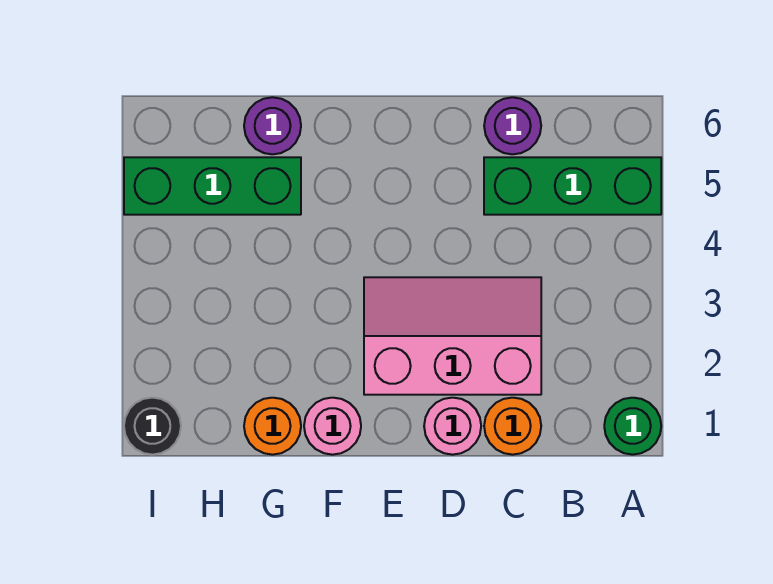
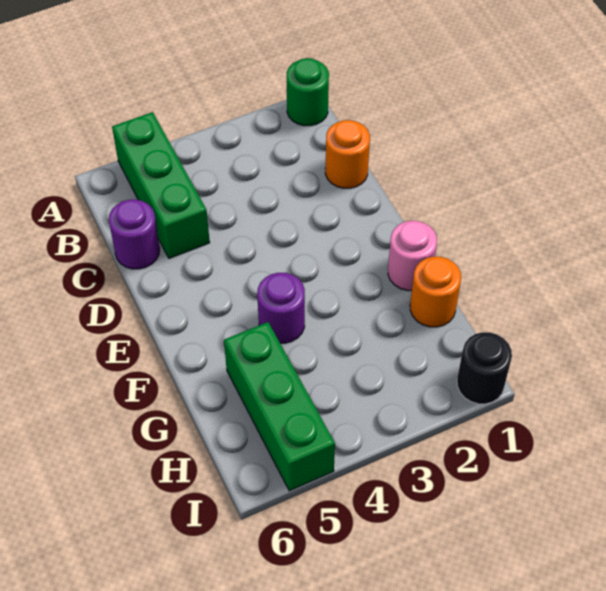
pink 2x3 slope [364,277,541,395] -> none
pink 1x1 round brick [424,398,481,455] -> none
purple 1x1 round brick [244,97,301,154] -> purple 1x1 round brick moved to [257,273,305,343]

